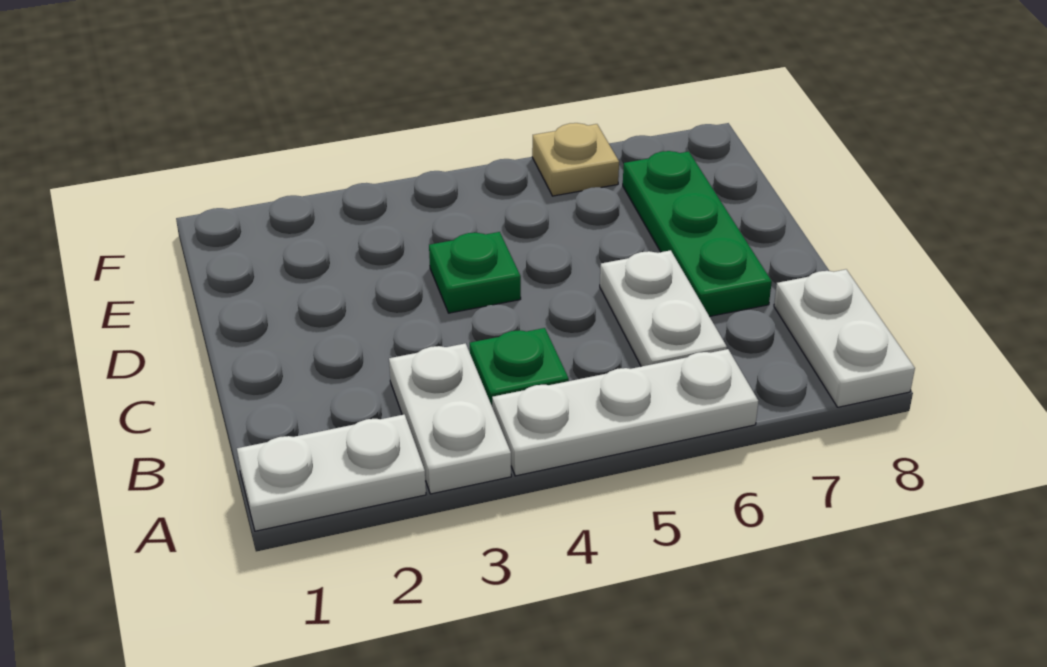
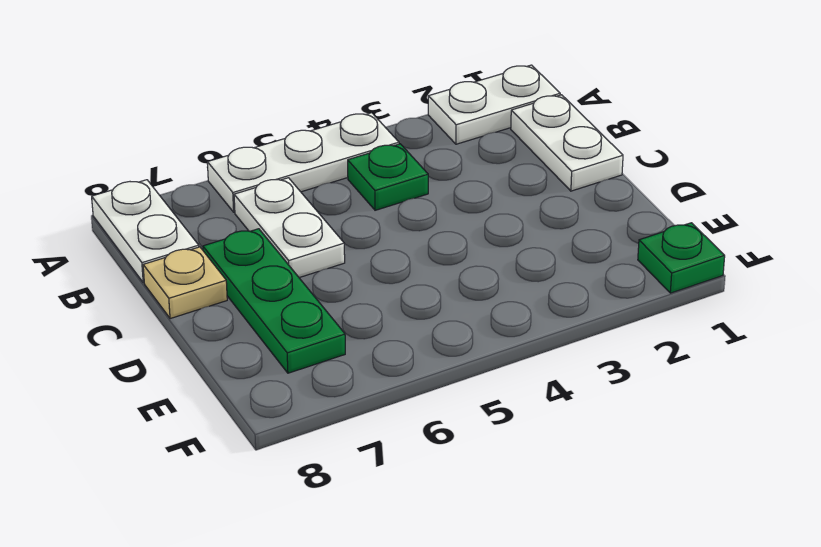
white 1x2 plate [389,343,511,494] -> white 1x2 plate moved to [511,95,623,191]
green 1x1 plate [429,232,521,313] -> green 1x1 plate moved to [638,223,725,293]
tan 1x1 plate [532,123,619,196] -> tan 1x1 plate moved to [143,247,227,319]

